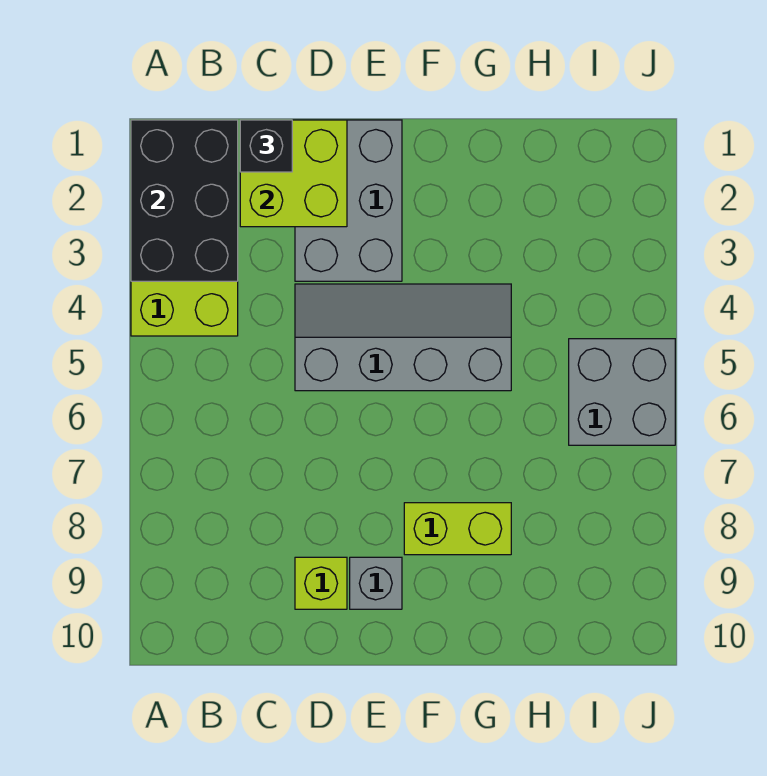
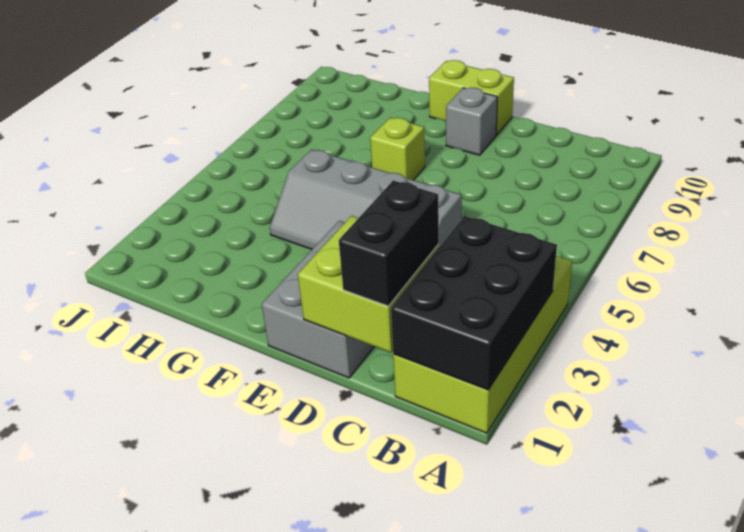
black 1x1 brick [240,120,292,172] -> black 1x2 brick [339,180,439,306]
lime 1x1 brick [295,557,347,609] -> lime 1x1 brick moved to [370,118,425,180]
lime 1x2 brick [404,503,511,555] -> lime 1x2 brick moved to [429,60,514,135]
grey 2x2 brick [569,339,675,445] -> none

